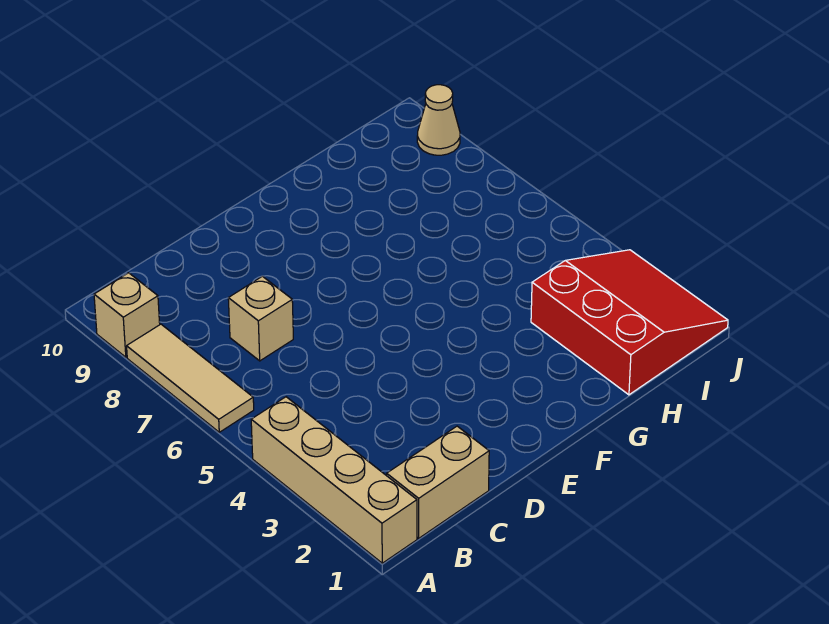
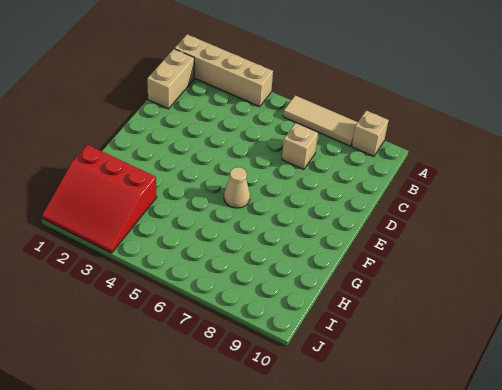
tan 1x1 cone [417,85,460,155] -> tan 1x1 cone moved to [224,167,250,208]

